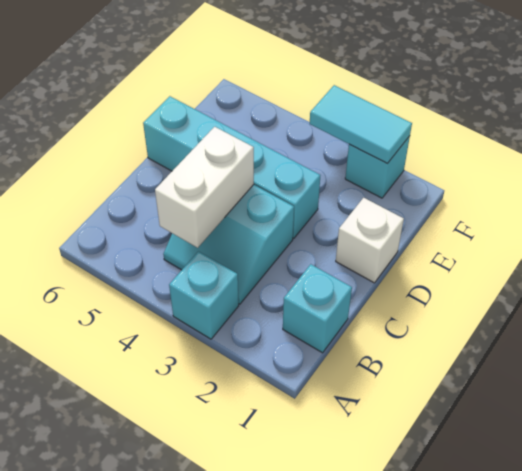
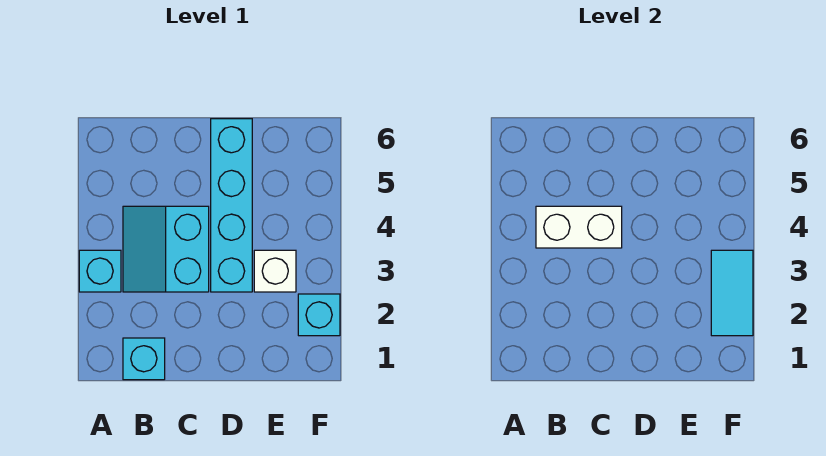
white 1x1 brick [336,198,404,283] -> white 1x1 brick moved to [254,250,296,292]

